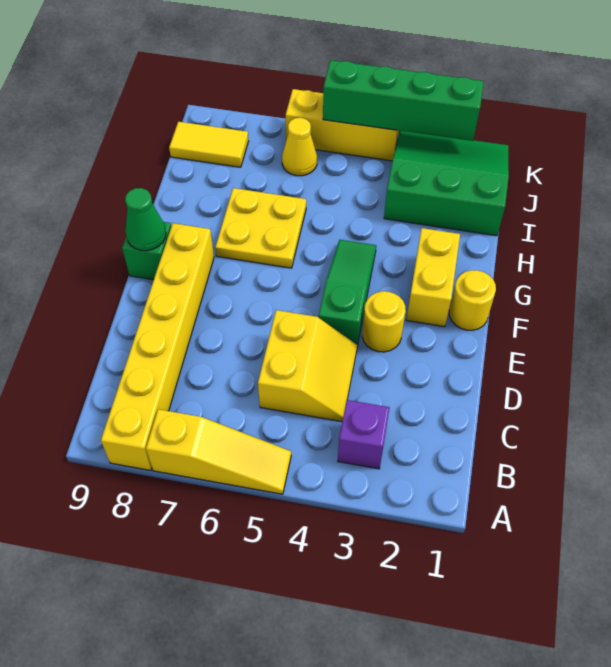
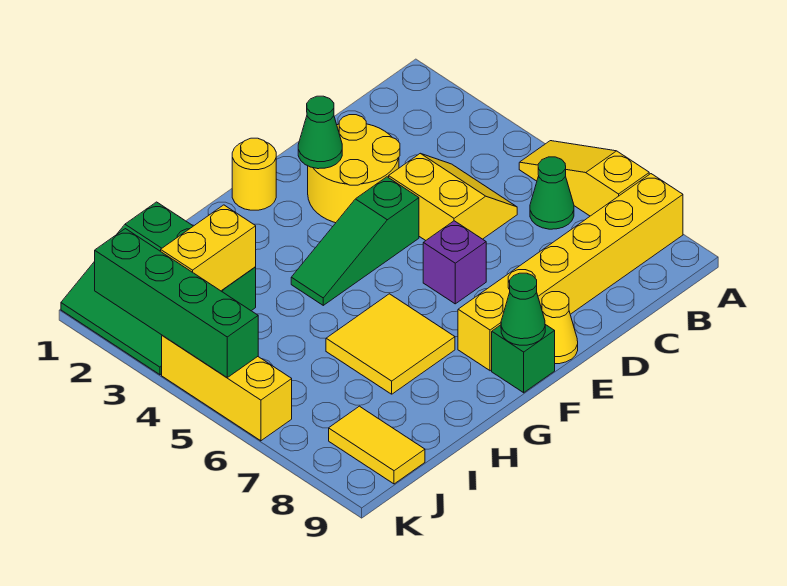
purple 1x1 brick [338,400,389,469] -> purple 1x1 brick moved to [423,221,486,304]
none -> green 1x1 cone [530,157,574,229]
yellow 2x2 slope [258,310,357,422] -> yellow 2x2 slope turned to [389,154,517,240]
none -> green 1x1 cone [298,96,342,169]
yellow 1x1 round brick [362,291,406,352] -> yellow 2x2 round brick [308,115,400,223]
yellow 1x2 brick [406,228,460,327] -> yellow 1x2 brick moved to [161,205,256,291]
yellow 2x2 plate [215,188,306,268] -> yellow 2x2 tile [326,294,455,394]
yellow 1x1 cone [282,118,317,176] -> yellow 1x1 cone moved to [542,292,578,364]

